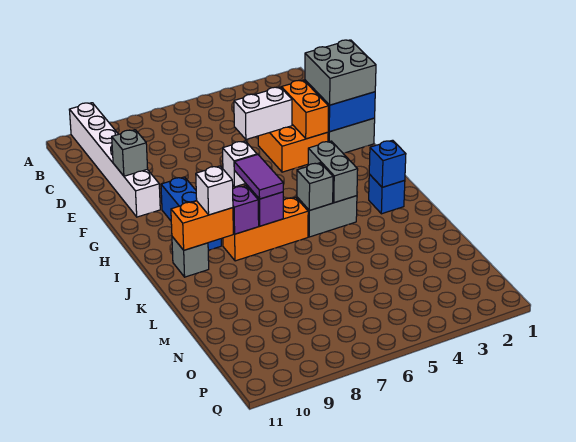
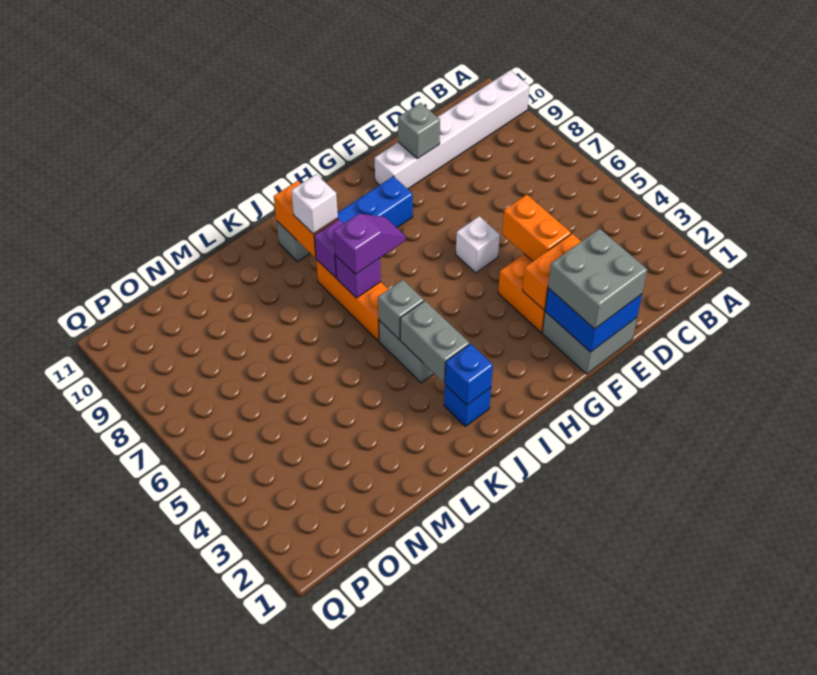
white 1x2 brick [234,87,292,139] -> orange 1x2 brick [502,195,571,261]
grey 1x2 brick [308,141,358,203] -> grey 1x2 brick turned to [400,301,470,383]
purple 1x2 tile [234,154,283,199] -> purple 1x2 slope [334,213,406,274]

